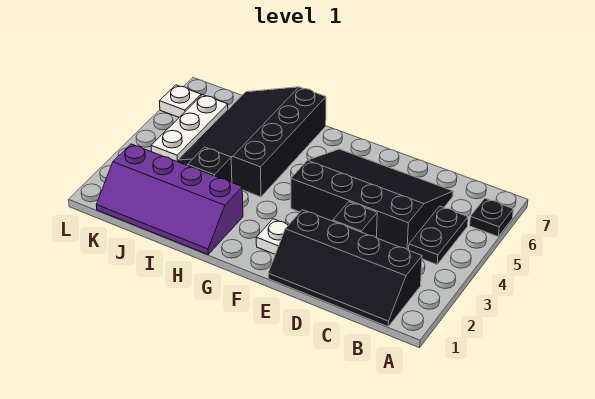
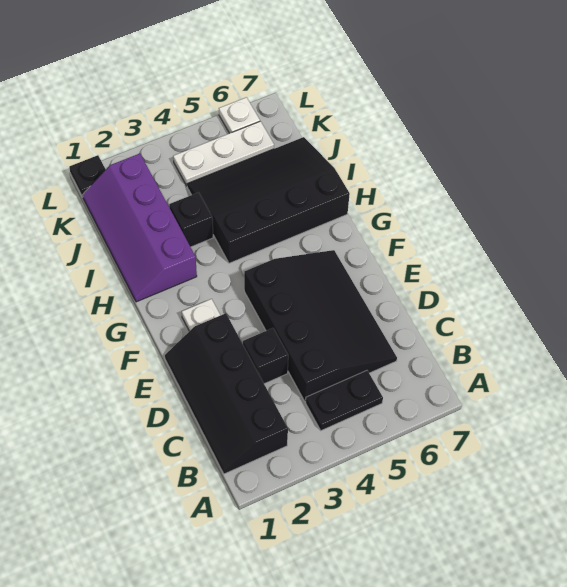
black 1x1 plate [470,198,513,236] -> black 1x1 plate moved to [69,155,106,197]

